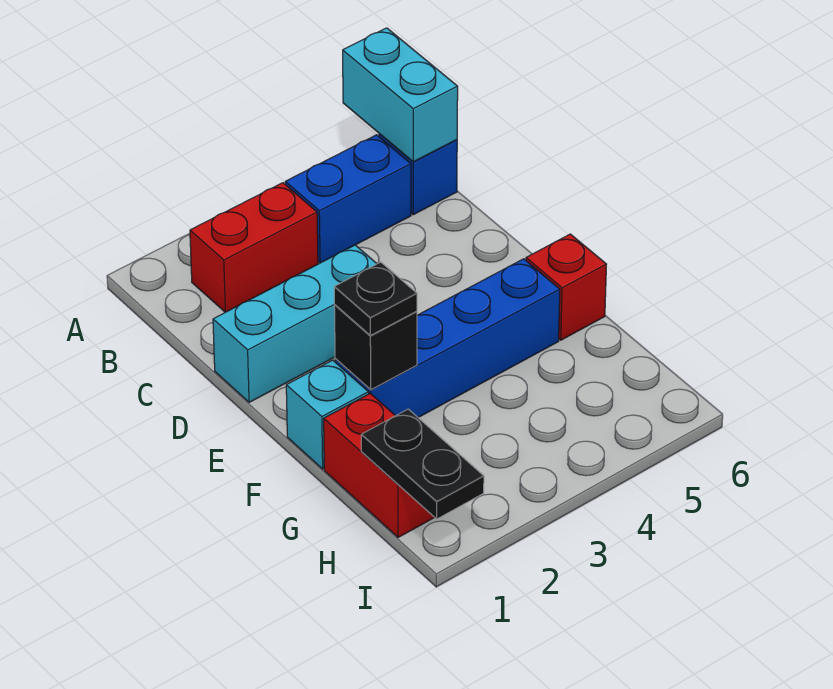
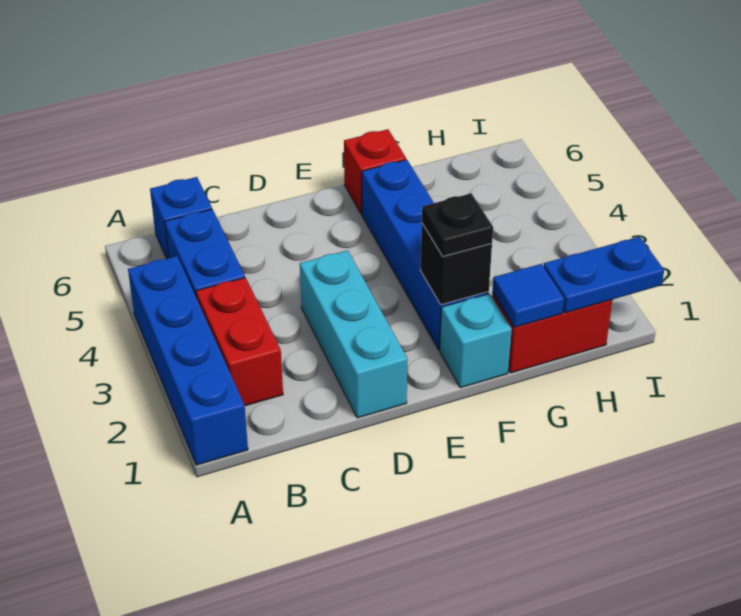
none -> blue 1x4 brick [128,256,248,465]
cyan 1x2 brick [343,28,458,162] -> none
none -> blue 1x1 tile [492,264,564,327]
black 1x2 plate [361,409,484,519] -> blue 1x2 plate [543,237,664,313]

